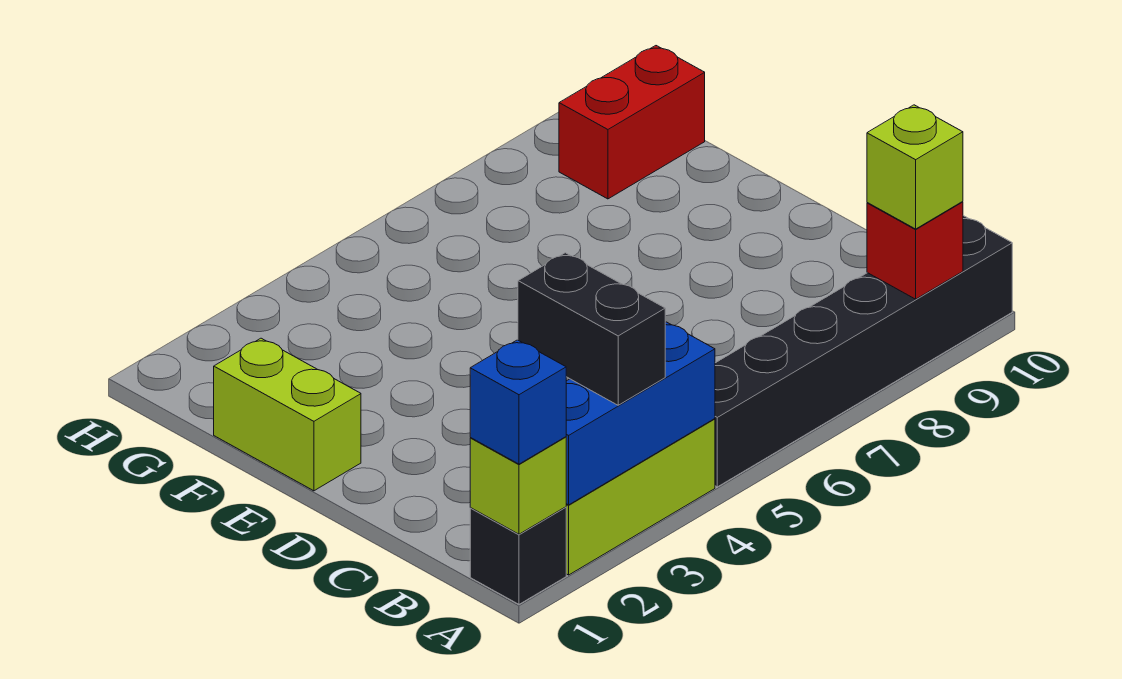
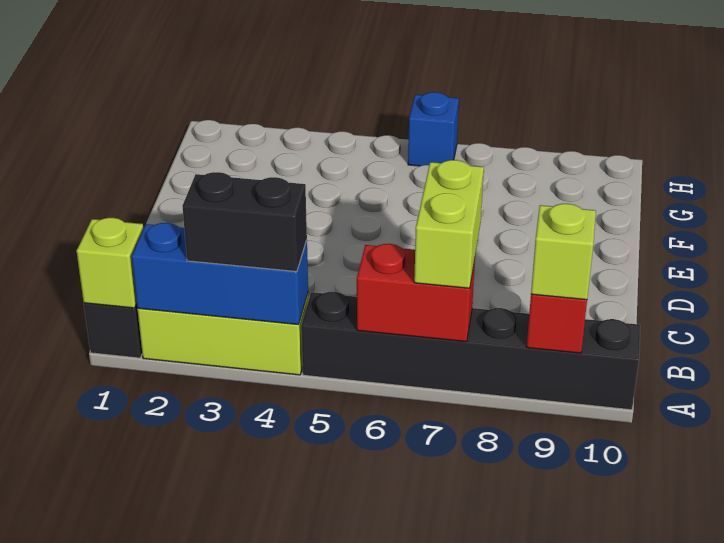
blue 1x1 brick [470,340,566,464] -> blue 1x1 brick moved to [408,92,459,166]
black 1x2 brick [518,253,665,405] -> black 1x2 brick turned to [182,172,307,272]
lime 1x2 brick [214,338,361,491] -> lime 1x2 brick moved to [414,160,484,288]
red 1x2 brick [559,46,705,199] -> red 1x2 brick moved to [357,244,475,342]

